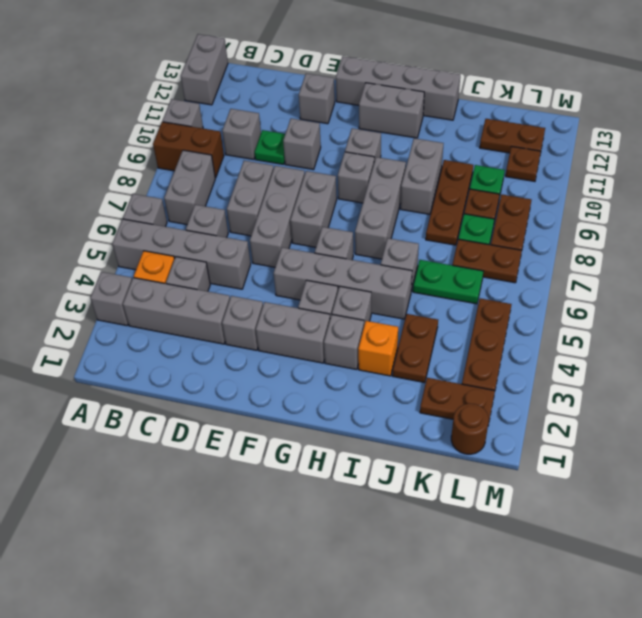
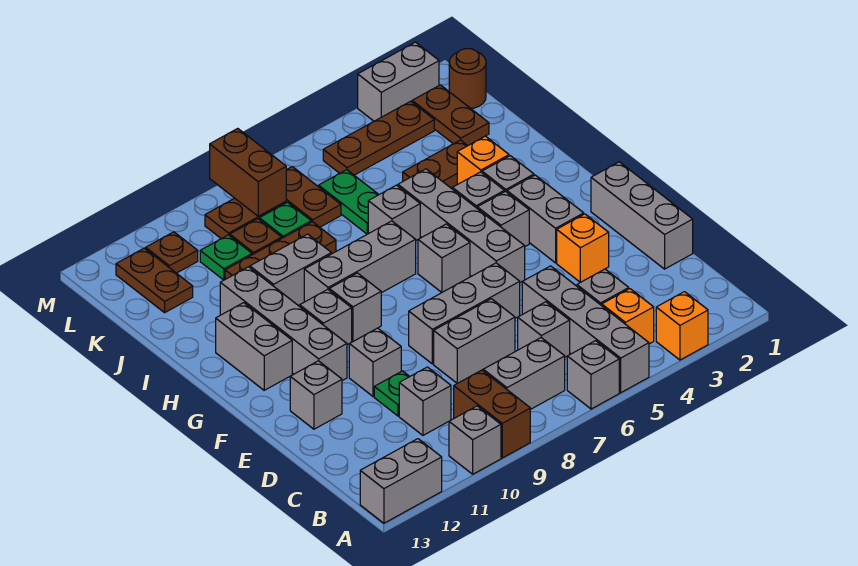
grey 1x1 brick [90,272,132,326] -> orange 1x1 brick [656,292,708,360]
grey 1x3 brick [123,278,230,344] -> grey 1x3 brick moved to [591,162,693,269]
grey 1x1 brick [222,296,263,350] -> orange 1x1 brick [557,214,609,282]
grey 1x2 brick [290,171,337,247] -> grey 1x2 brick moved to [358,42,439,121]
grey 1x4 brick [336,56,460,120] -> grey 1x4 brick moved to [220,267,347,381]
none -> brown 1x2 brick [210,129,286,216]

